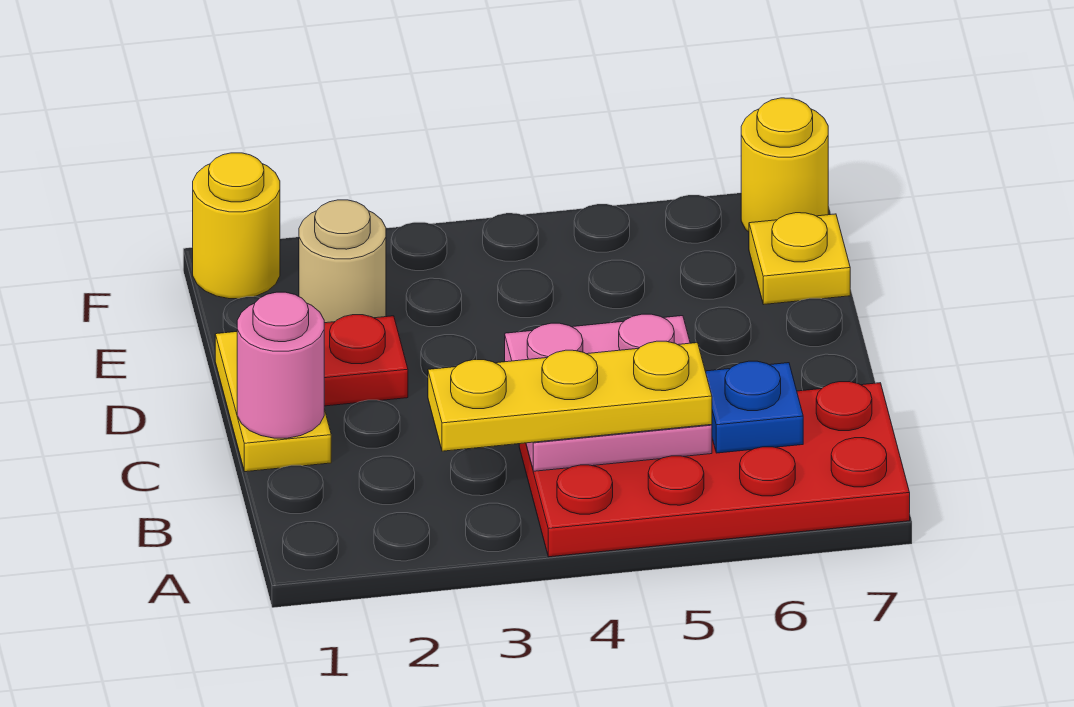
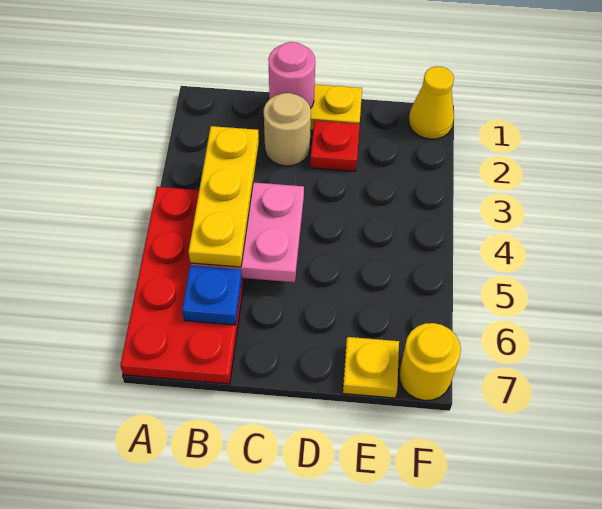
tan 1x1 round brick [299,200,386,323] -> tan 1x1 round brick moved to [264,93,311,166]
yellow 1x1 round brick [193,153,280,299] -> yellow 1x1 cone [409,66,454,139]

